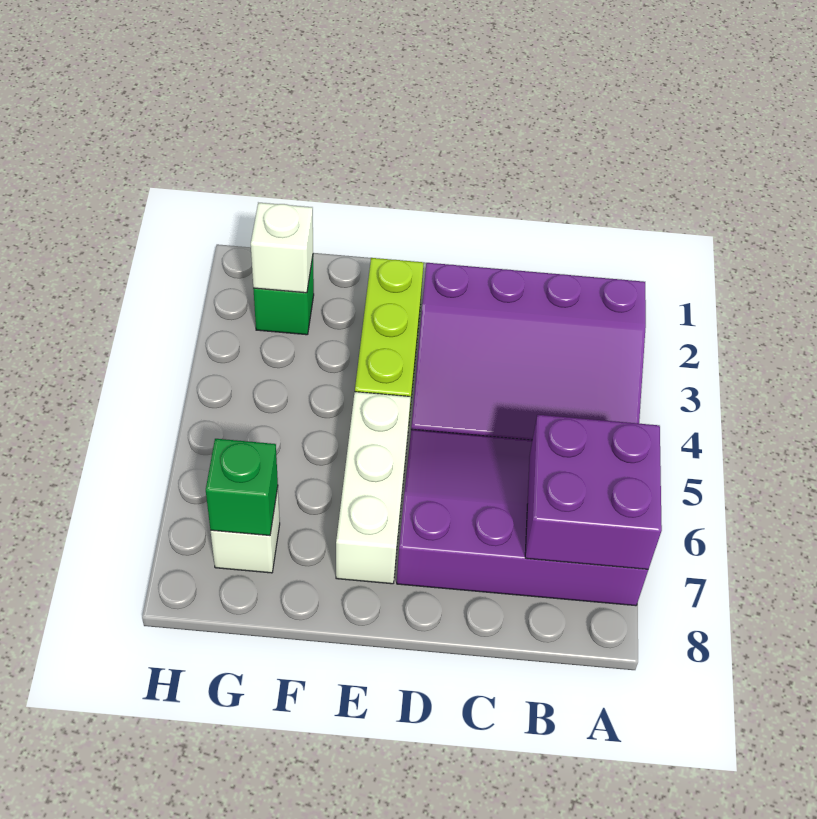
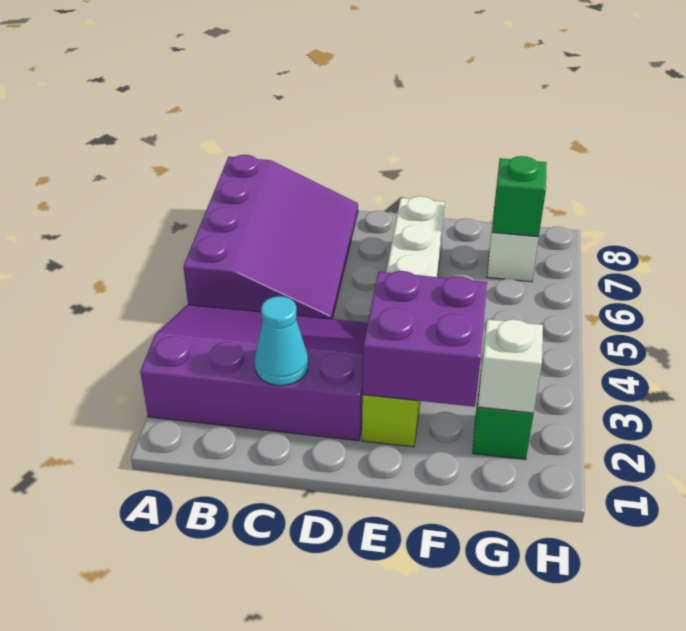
purple 3x4 slope [397,429,648,606] -> purple 3x4 slope turned to [183,155,358,319]
purple 2x2 brick [525,415,662,569] -> purple 2x2 brick moved to [363,271,487,407]
none -> cyan 1x1 cone [255,296,308,385]

